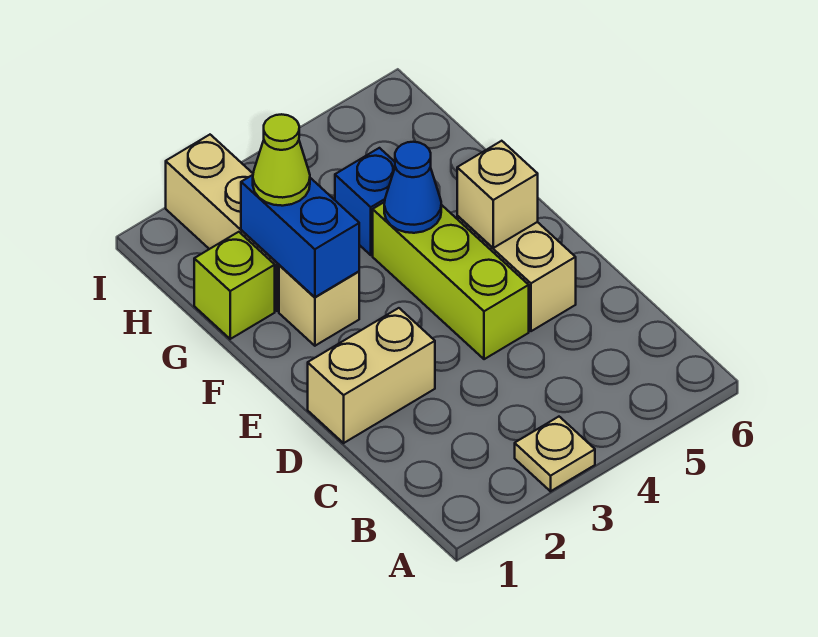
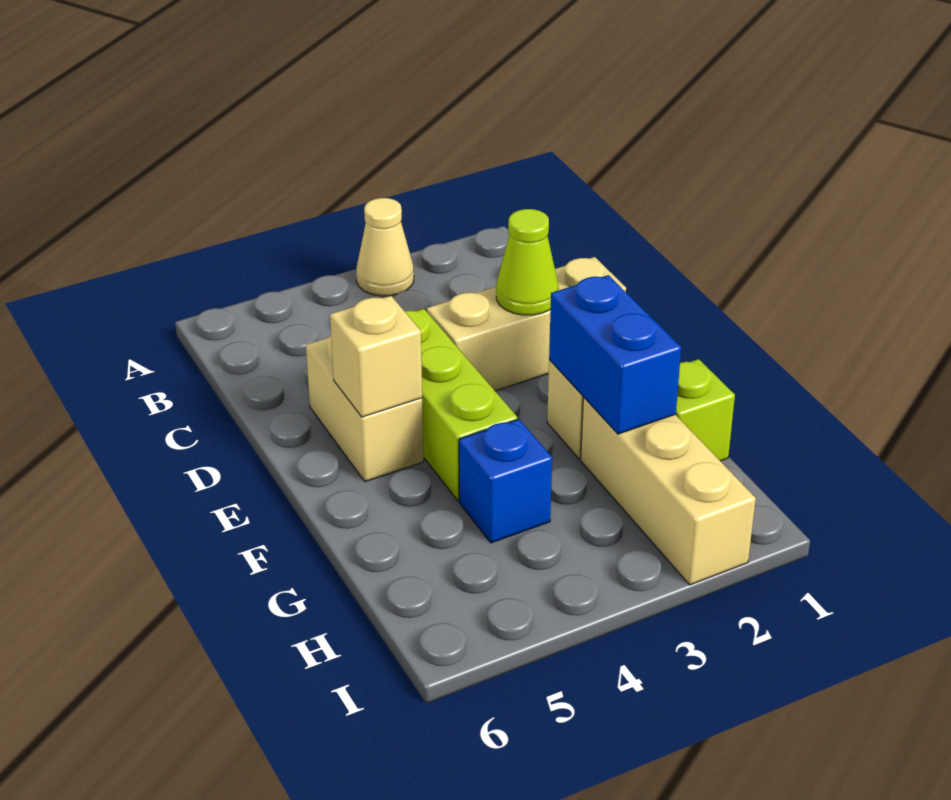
tan 1x1 plate [515,417,595,491] -> tan 1x1 cone [356,198,414,296]
tan 1x2 brick [308,308,435,443] -> tan 1x3 brick [427,257,626,391]
blue 1x1 cone [384,142,441,233] -> none
lime 1x1 cone [253,114,310,206] -> lime 1x1 cone moved to [496,209,559,315]

